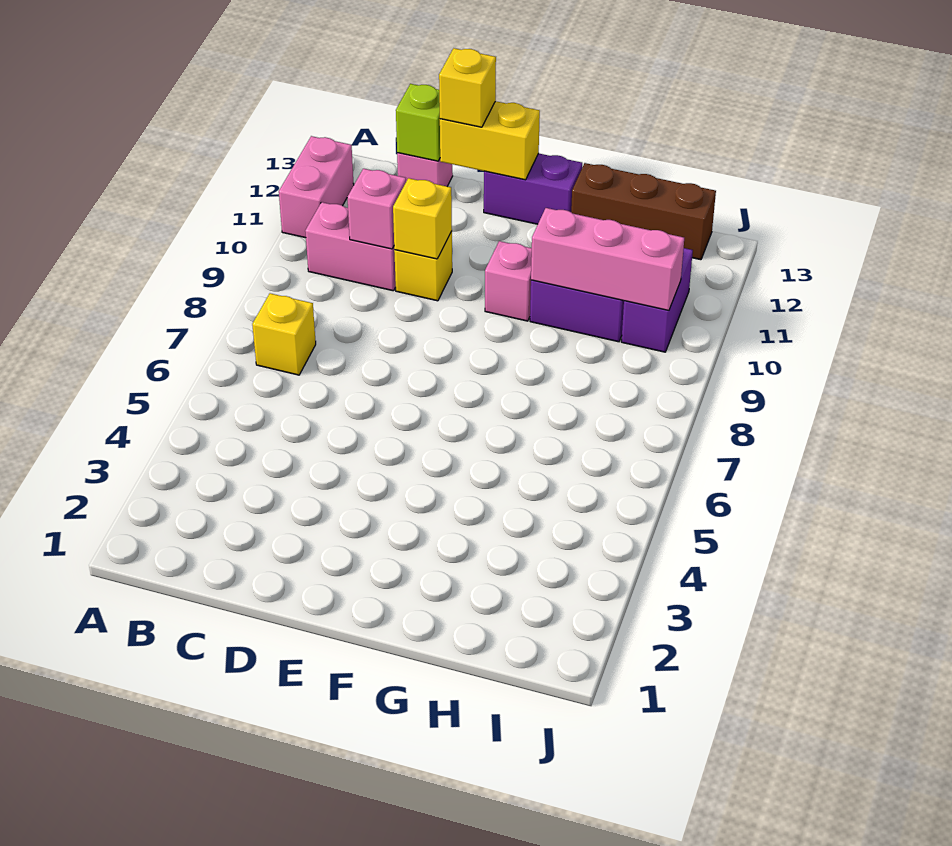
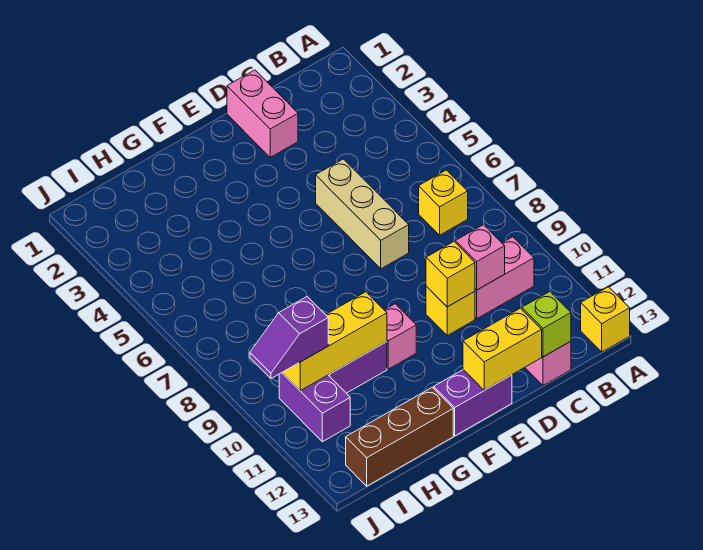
pink 1x2 brick [279,136,354,238] -> pink 1x2 brick moved to [227,70,298,157]
none -> tan 1x3 brick [316,159,409,269]
yellow 1x1 brick [439,48,496,127] -> yellow 1x1 brick moved to [581,287,630,352]
pink 1x3 brick [531,208,684,310] -> yellow 1x3 brick [282,292,387,391]
none -> purple 1x2 slope [250,297,328,378]

